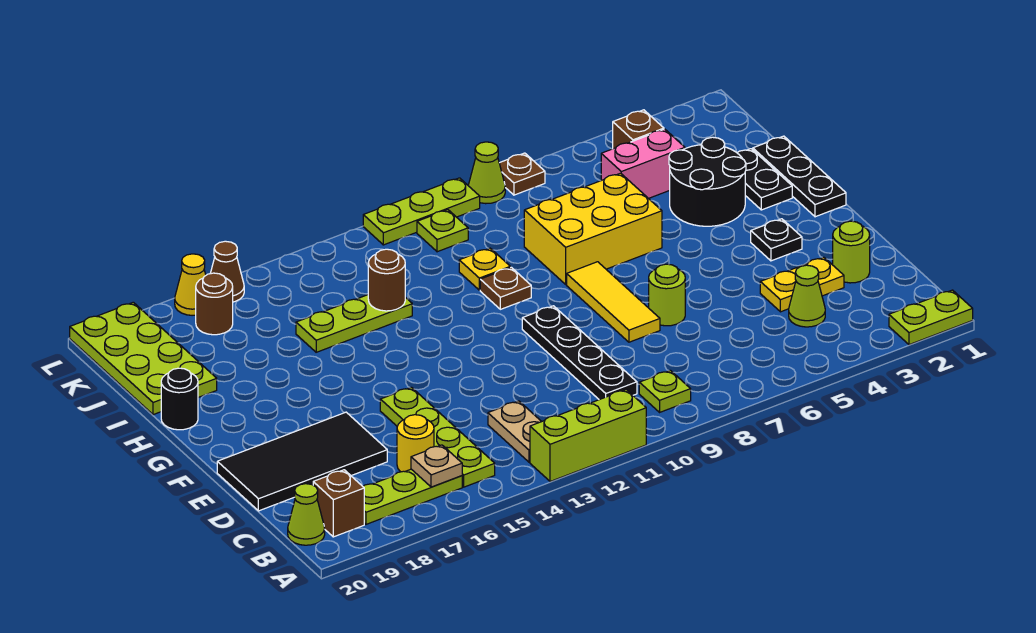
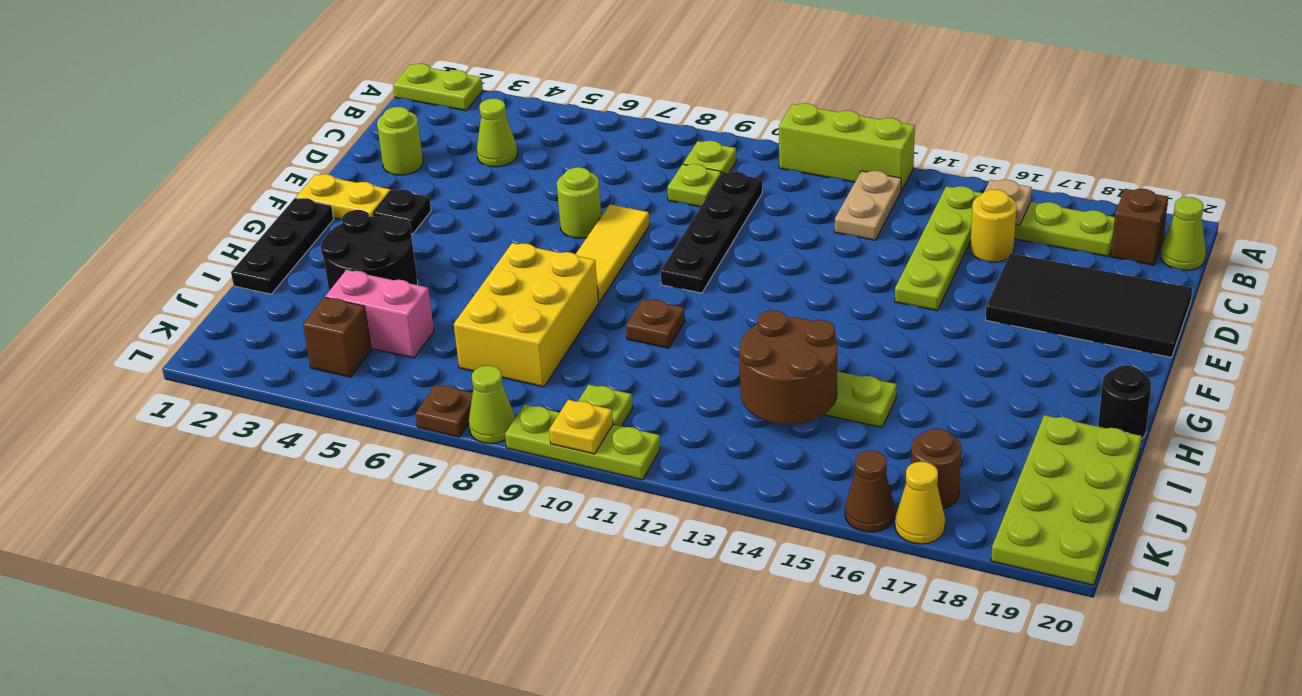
none -> lime 1x1 plate [668,164,721,207]
yellow 1x2 plate [760,257,844,312] -> yellow 1x2 plate moved to [296,174,391,220]
black 1x2 plate [737,149,792,210] -> none
yellow 2x3 brick [524,173,662,284] -> yellow 2x3 brick turned to [454,243,599,387]
yellow 1x1 plate [459,248,510,290] -> yellow 1x1 plate moved to [549,400,613,454]
brown 1x1 round brick [368,249,405,311] -> brown 2x2 round brick [739,310,837,425]

